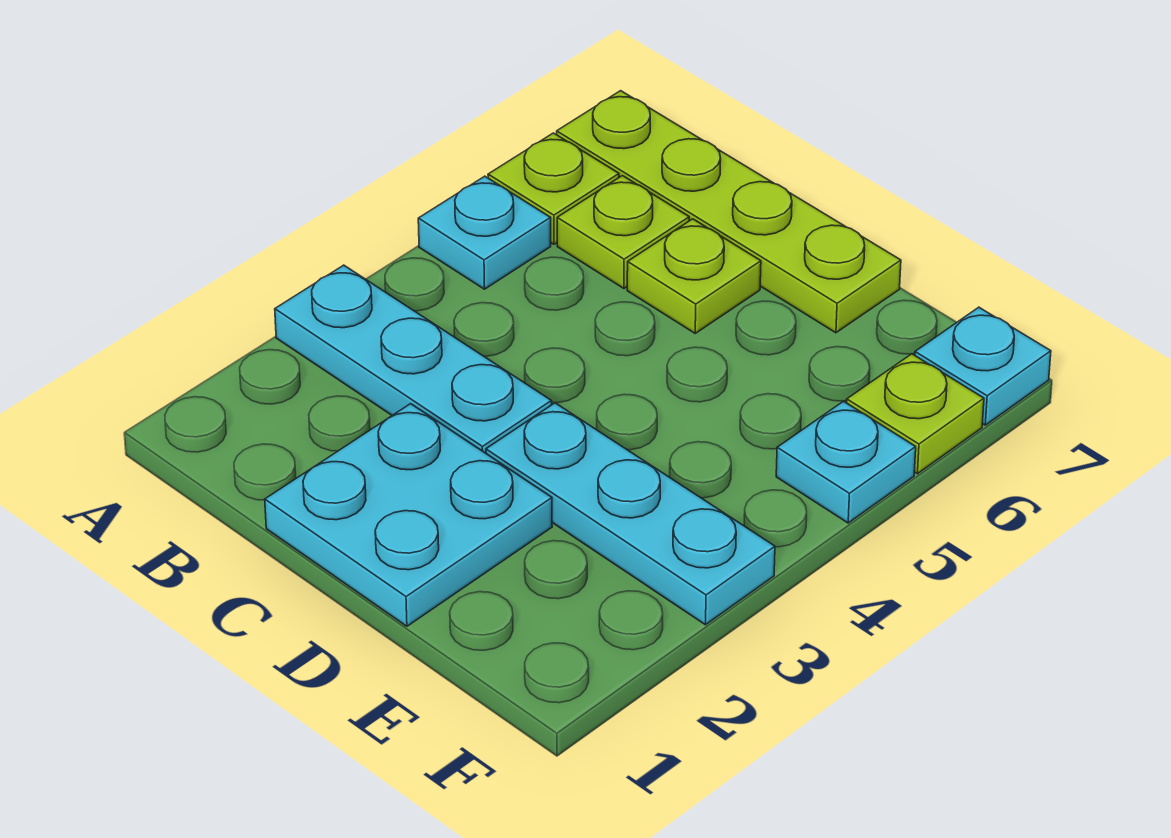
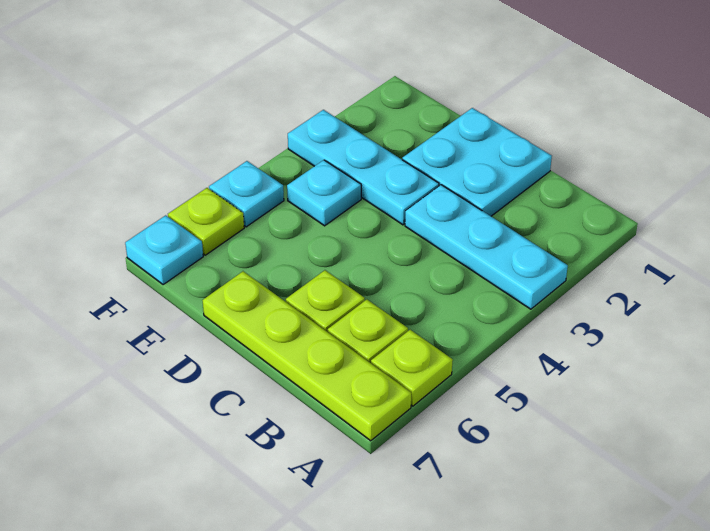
cyan 1x1 plate [418,176,551,289] -> cyan 1x1 plate moved to [287,160,361,226]

